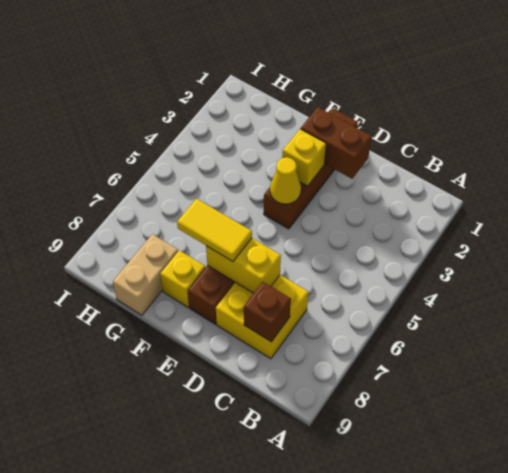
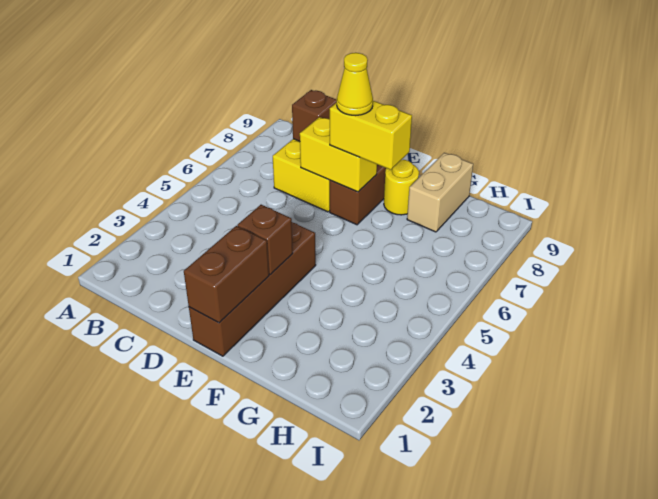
brown 1x2 brick [300,107,372,179] -> brown 1x2 brick turned to [184,226,269,323]
yellow 1x1 brick [282,129,326,186] -> brown 1x1 brick [237,205,293,275]
yellow 1x1 cone [270,157,301,204] -> yellow 1x1 cone moved to [337,53,373,115]
yellow 1x2 tile [177,199,252,261] -> yellow 1x2 brick [330,101,412,170]
yellow 1x1 brick [160,250,205,307] -> yellow 1x1 round brick [384,160,419,215]

